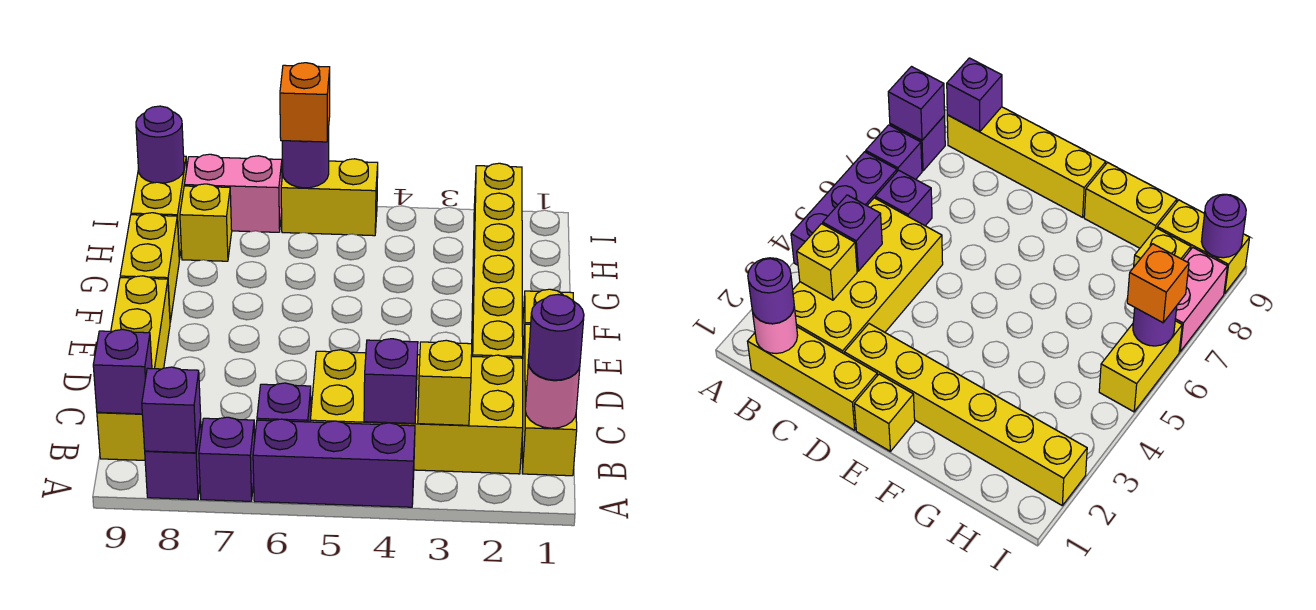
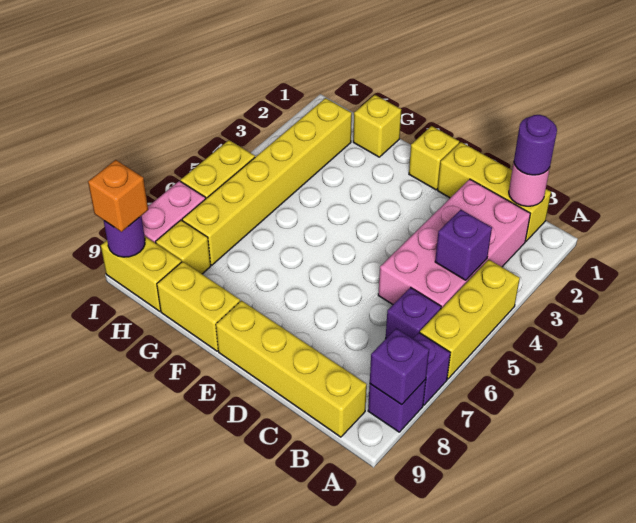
purple 1x3 brick [253,419,415,507] -> yellow 1x3 brick [420,260,520,379]
yellow 2x4 brick [310,350,523,474] -> pink 2x4 brick [378,179,530,309]
yellow 1x1 brick [418,340,472,425] -> yellow 1x1 brick moved to [353,95,401,157]
purple 1x1 brick [93,330,152,414] -> none
yellow 1x6 brick [472,163,523,358] -> yellow 1x6 brick turned to [182,98,352,265]
purple 1x1 round brick [282,129,329,188] -> none
orange 1x1 brick [280,63,330,142] -> orange 1x1 brick moved to [88,160,148,232]

